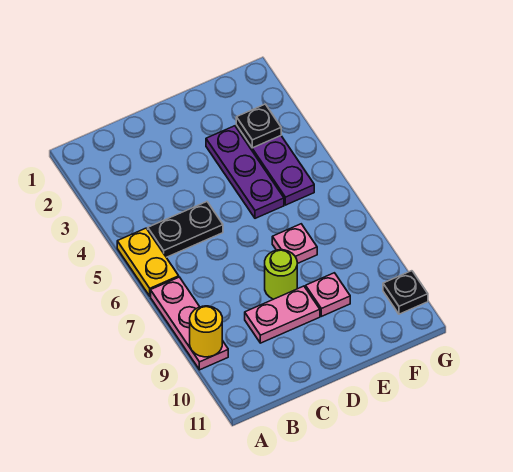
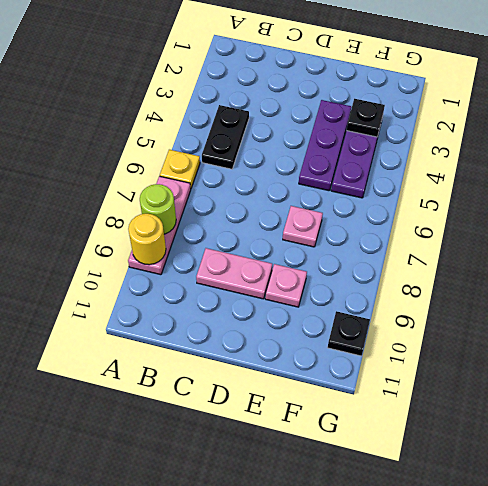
yellow 1x2 plate [117,228,179,296] -> yellow 1x1 plate [160,150,200,188]
black 1x2 plate [148,202,223,257] -> black 1x2 plate turned to [202,105,249,169]
lime 1x1 round brick [265,250,297,299] -> lime 1x1 round brick moved to [140,184,176,234]

